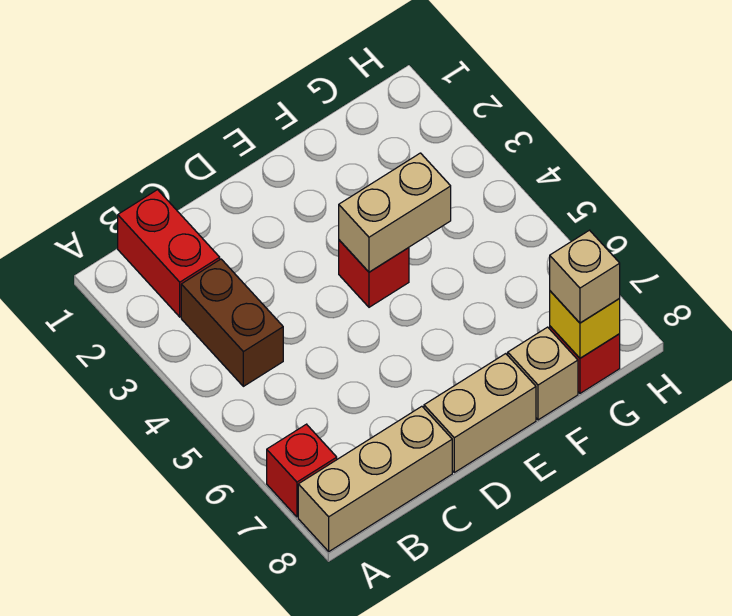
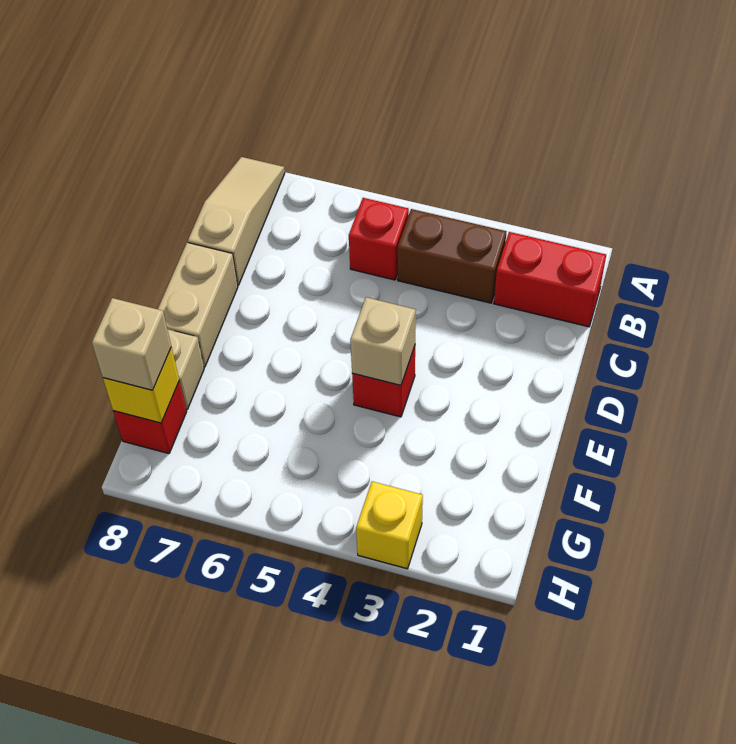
red 1x1 brick [267,424,337,517] -> red 1x1 brick moved to [349,198,409,280]
tan 1x3 brick [298,406,452,551] -> tan 1x3 slope [188,157,285,285]
tan 1x2 brick [339,153,451,272] -> tan 1x1 brick [350,297,416,385]
none -> yellow 1x1 brick [356,481,423,569]

